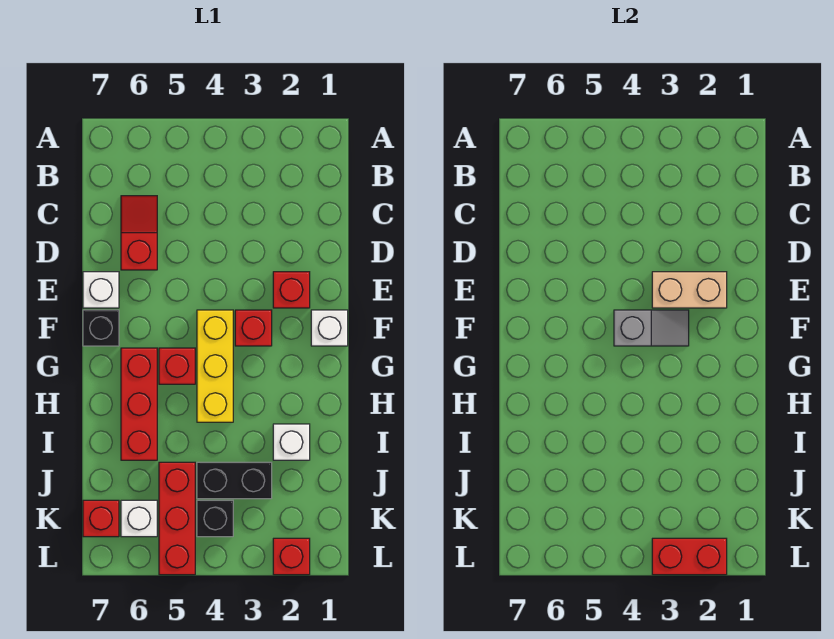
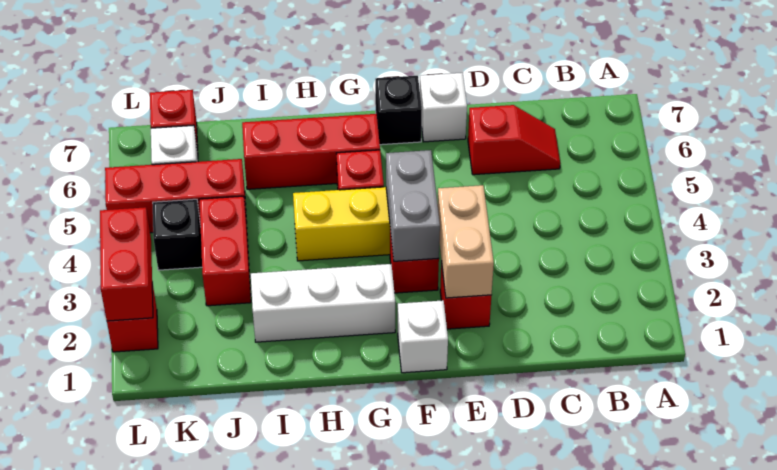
grey 1x2 slope [614,310,689,346] -> grey 1x2 brick [386,150,440,261]
white 1x1 brick [273,424,310,460] -> white 1x3 brick [251,264,395,342]
black 1x2 brick [197,462,272,499] -> red 1x2 brick [199,196,251,306]

